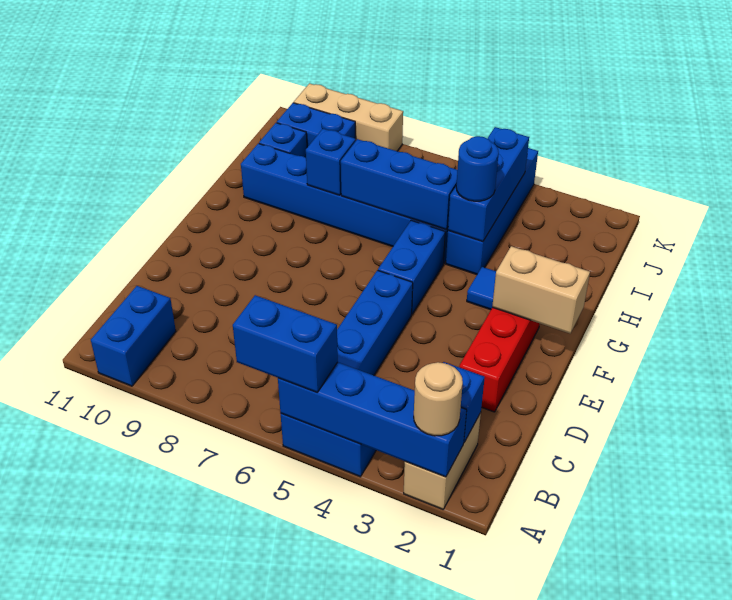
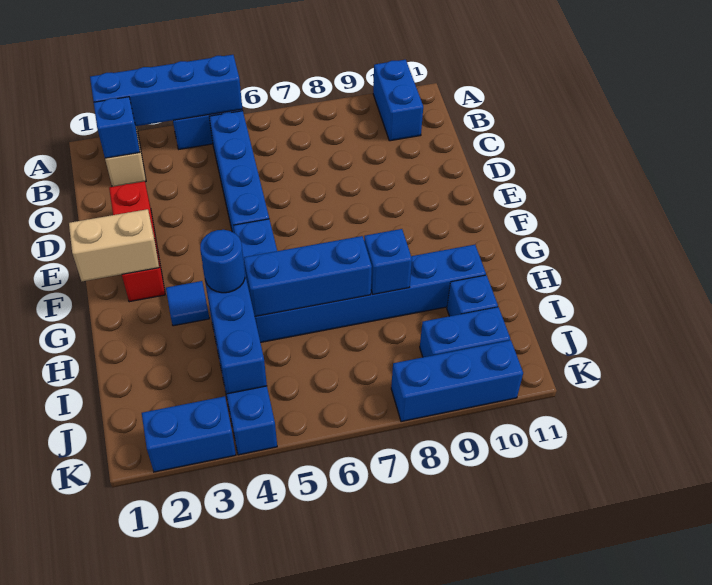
tan 1x1 round brick [414,362,463,436] -> none
blue 1x2 brick [233,295,338,392] -> blue 1x2 brick moved to [142,396,236,472]
tan 1x3 brick [294,83,403,151] -> blue 1x3 brick [391,340,523,422]

